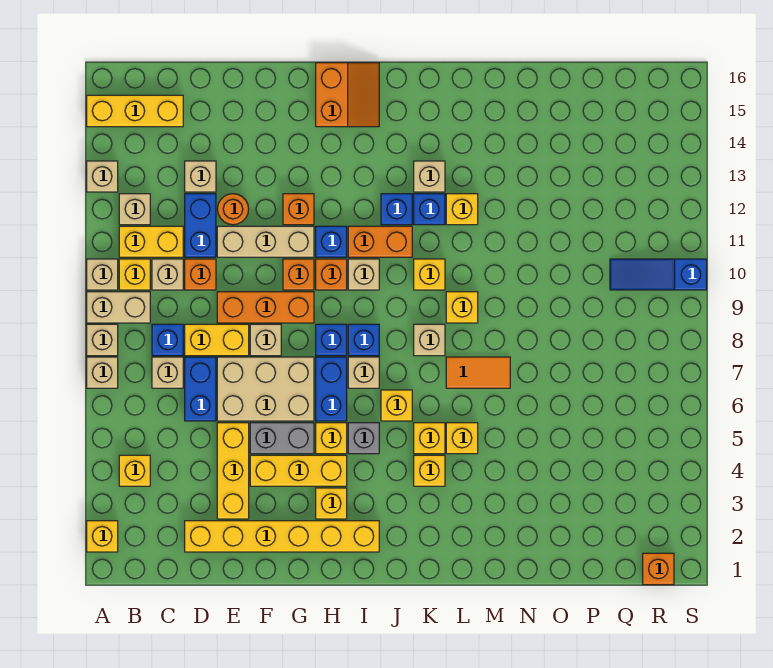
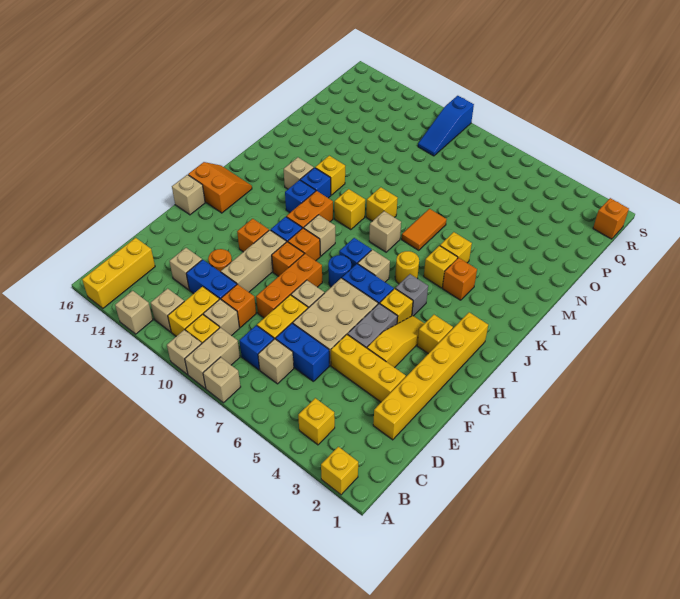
tan 1x1 brick [87,357,118,388] -> tan 1x1 brick moved to [172,175,205,215]
yellow 1x3 brick [250,455,347,486] -> yellow 1x3 slope [367,316,425,368]
blue 1x1 brick [316,324,347,356] -> blue 1x1 round brick [328,255,351,287]
yellow 1x1 brick [381,390,412,421] -> yellow 1x1 round brick [395,251,419,284]
yellow 1x1 brick [414,455,445,486] -> orange 1x1 brick [443,258,477,300]

